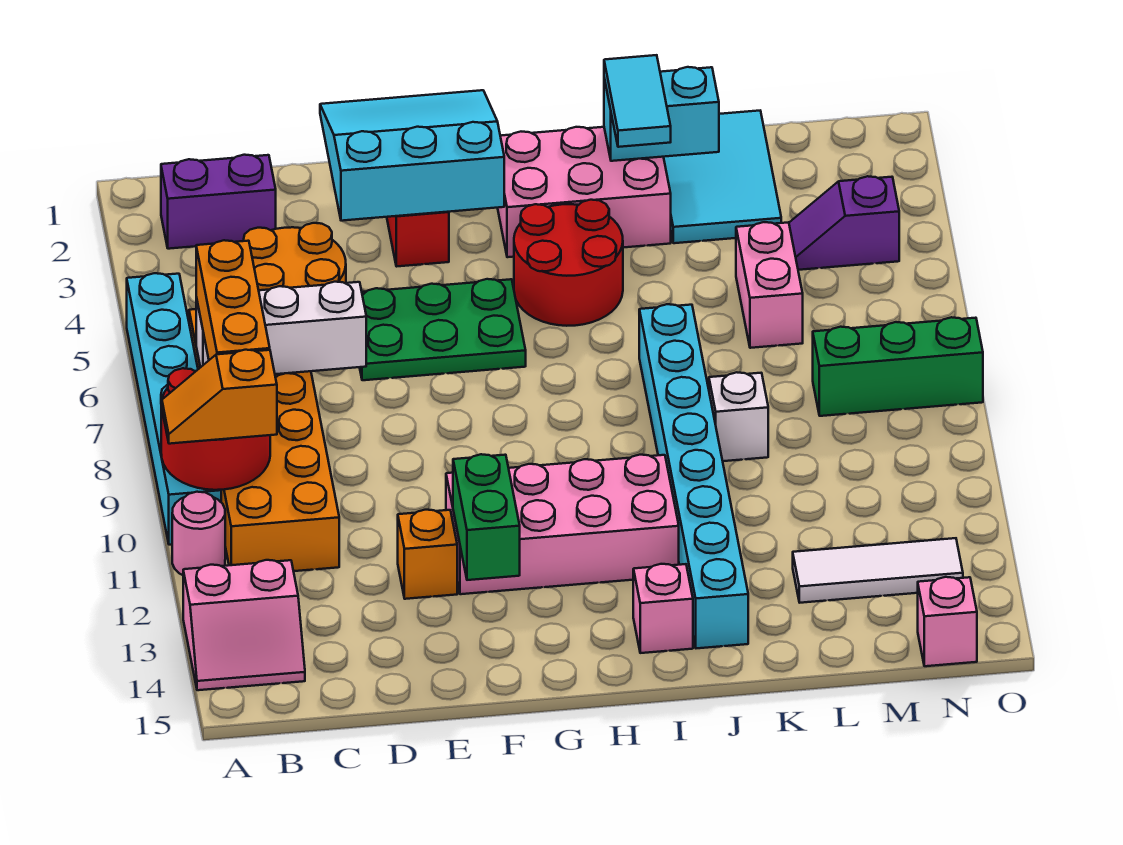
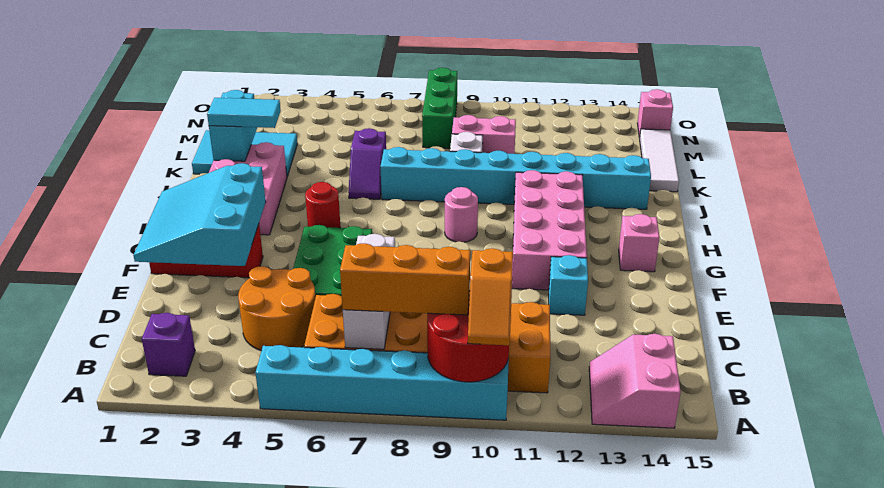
pink 1x1 round brick [172,492,225,575] -> pink 1x1 round brick moved to [445,187,478,242]
pink 2x2 slope [183,560,305,690] -> pink 2x2 slope turned to [589,334,681,428]
purple 1x2 brick [161,155,276,249] -> purple 1x1 brick [142,313,195,376]
orange 1x1 brick [398,510,457,599] -> cyan 1x1 brick [549,255,588,315]
green 1x2 brick [453,454,520,580] -> none
red 2x2 round brick [514,200,623,326] -> red 1x1 round brick [305,182,340,228]
pink 1x1 brick [633,564,693,653] -> pink 1x1 brick moved to [619,214,660,272]
pink 1x2 brick [736,222,803,348] -> pink 1x2 brick moved to [452,115,516,154]
white 1x3 tile [793,538,963,603] -> white 1x3 tile moved to [639,129,679,192]
purple 1x2 slope [789,176,899,270] -> purple 1x2 slope moved to [348,128,386,199]

